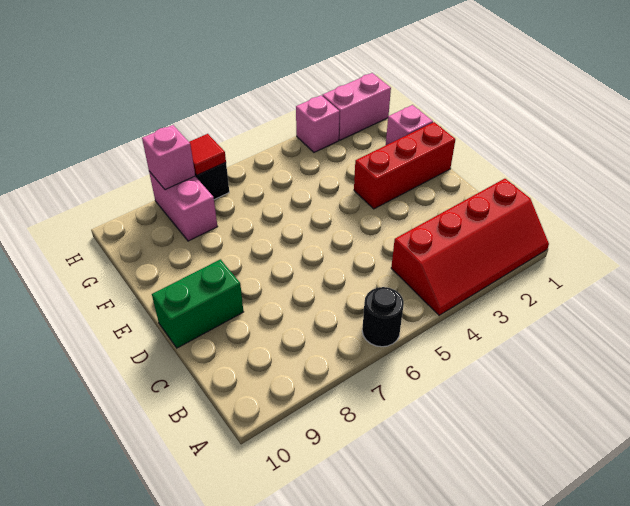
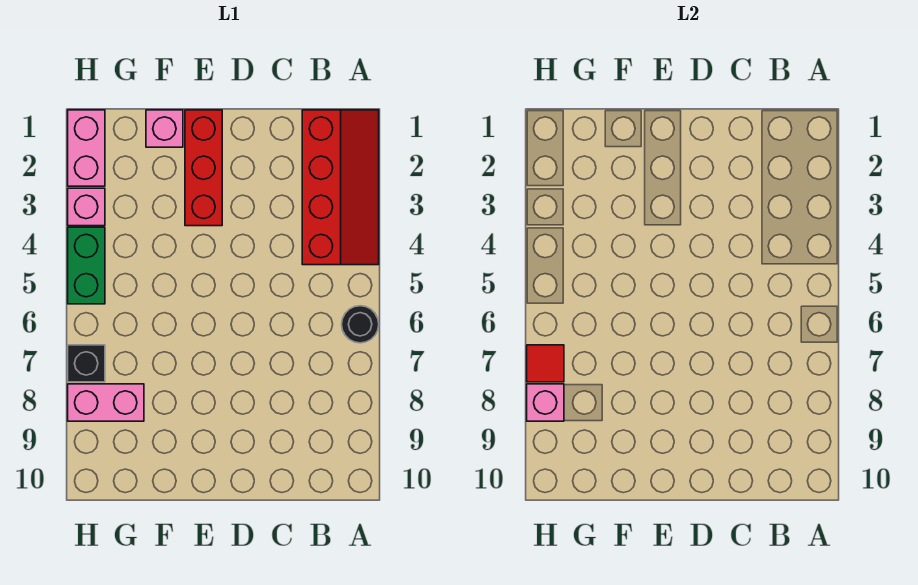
green 1x2 brick [152,259,243,348] -> green 1x2 brick moved to [68,227,105,304]

